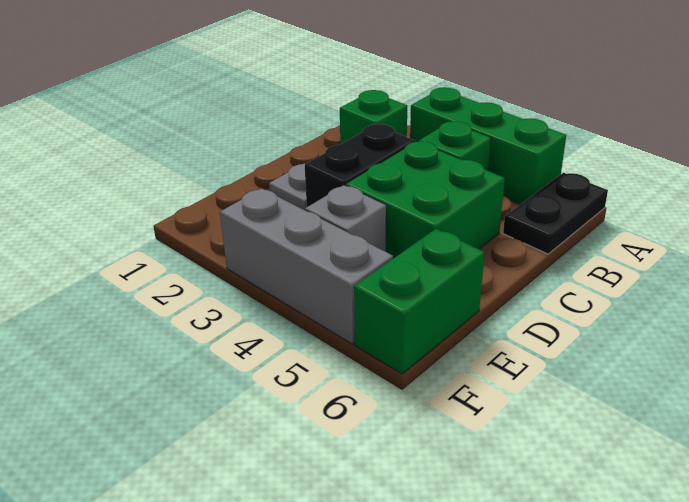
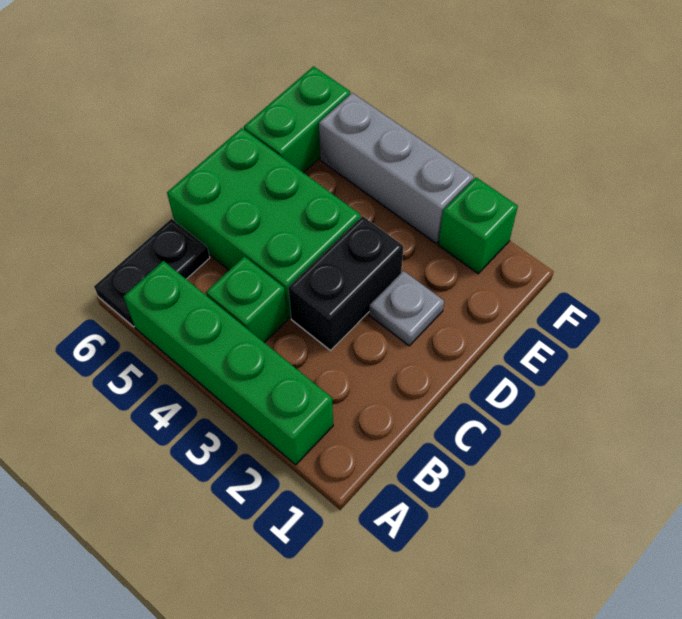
green 1x3 brick [410,87,566,204] -> green 1x4 brick [123,261,333,465]
green 1x1 brick [340,90,407,144] -> green 1x1 brick moved to [438,177,518,274]
green 2x2 brick [346,141,505,258] -> green 2x3 brick [167,128,361,318]
grey 1x1 brick [305,185,386,251] -> none

